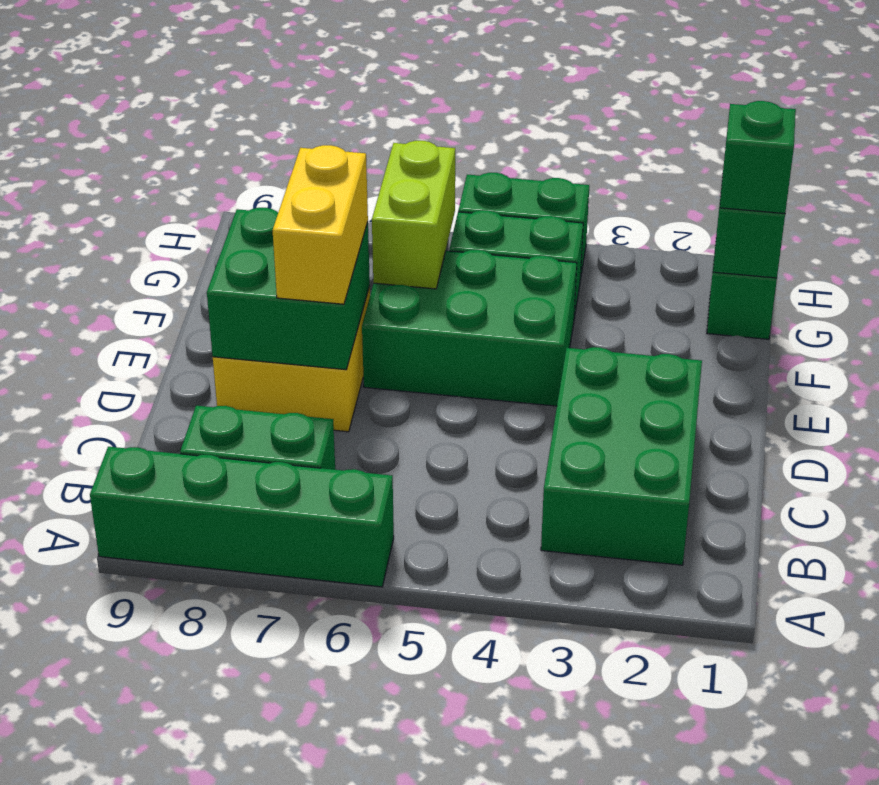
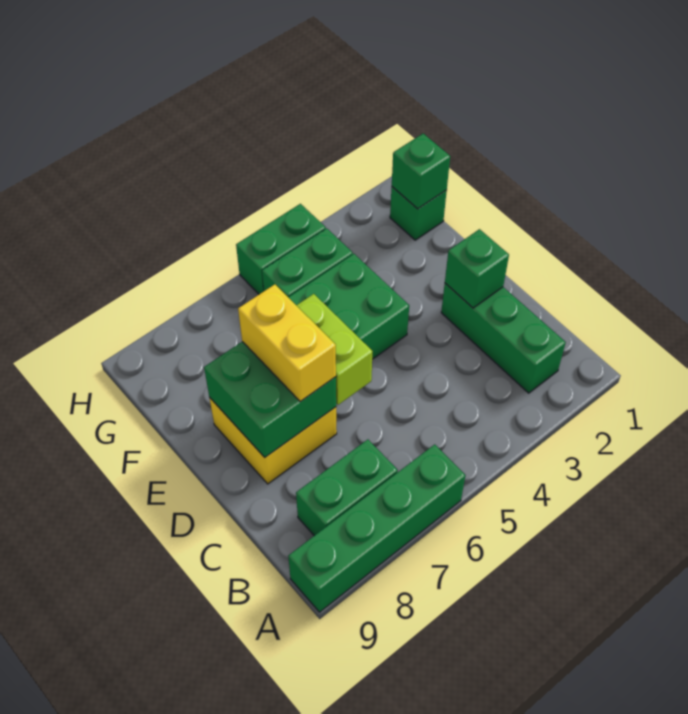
green 2x3 brick [541,347,702,565] -> green 1x3 brick [441,283,566,393]
lime 1x2 brick [372,141,455,289] -> lime 1x2 brick moved to [296,294,373,405]
green 1x1 brick [720,101,796,213] -> green 1x1 brick moved to [445,229,509,308]

